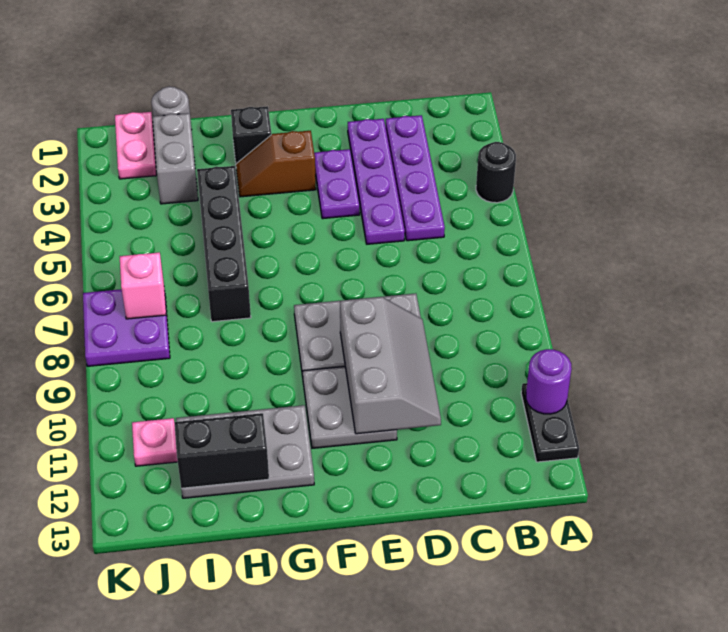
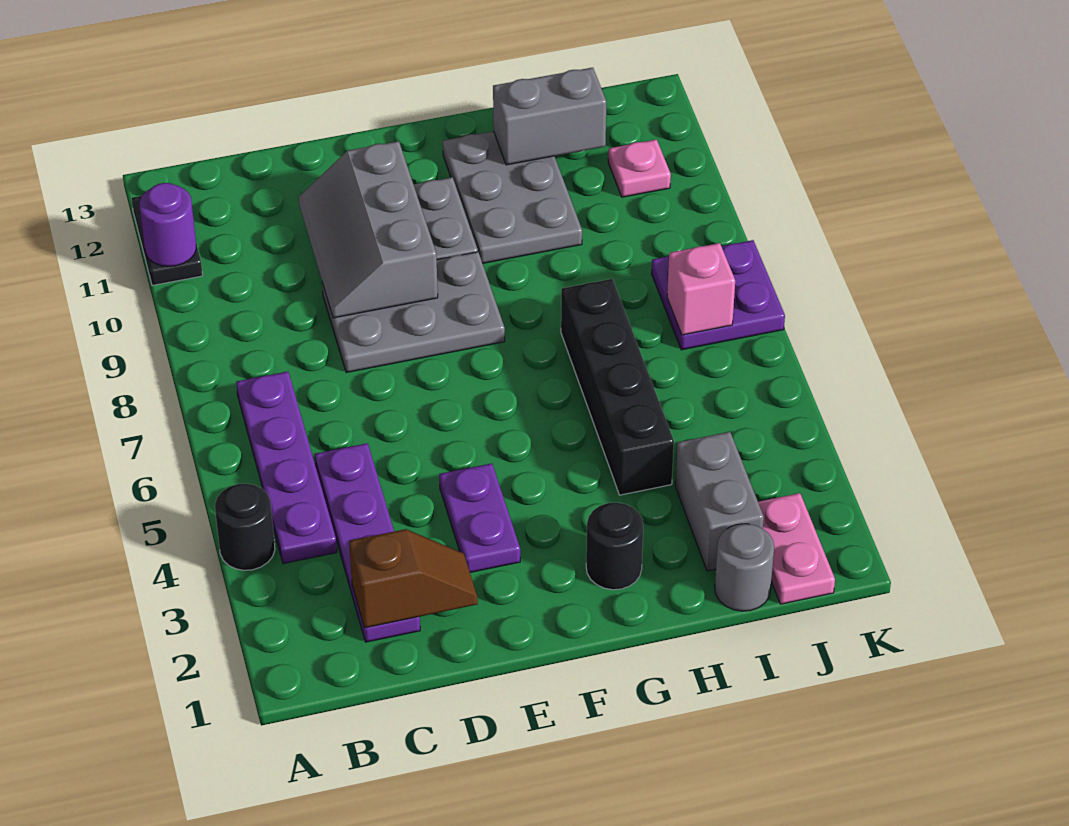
purple 1x4 plate [348,119,405,244] -> purple 1x4 plate moved to [236,372,337,564]
brown 1x2 slope [236,131,316,197] -> brown 1x2 slope moved to [349,529,478,628]
black 1x1 brick [231,106,271,164] -> black 1x1 round brick [586,503,643,590]
grey 2x3 plate [176,405,314,498] -> grey 2x3 plate turned to [443,131,582,263]
black 1x2 brick [174,413,269,488] -> grey 1x2 brick [493,68,606,165]

